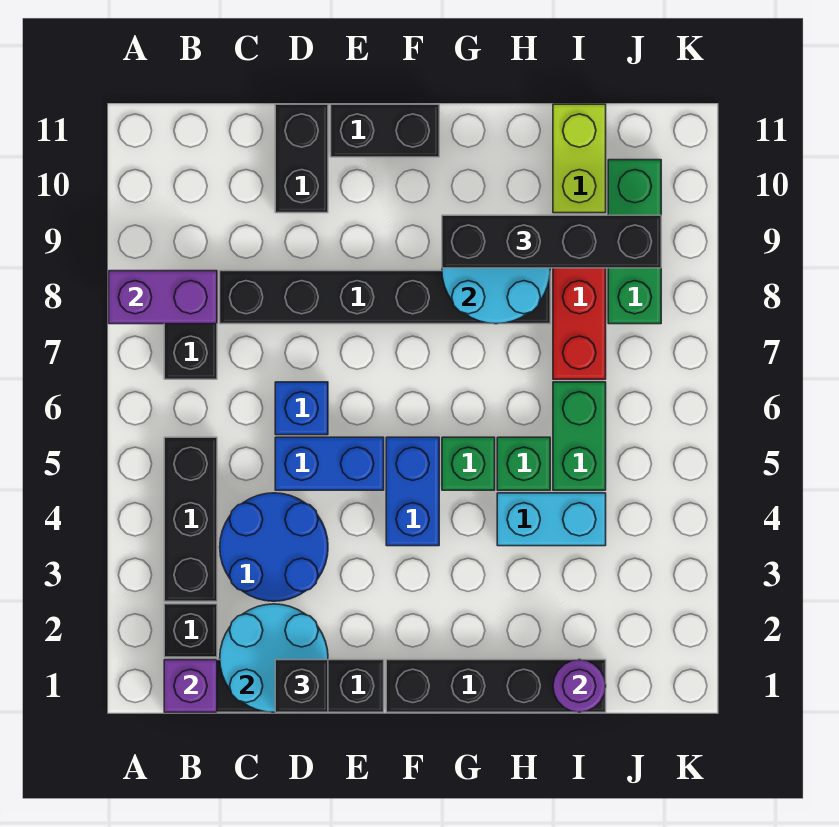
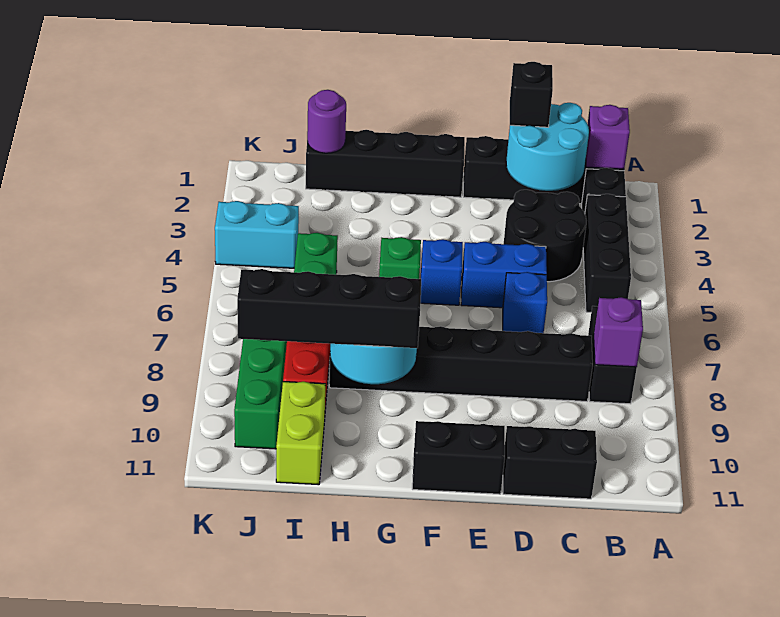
purple 1x2 brick [109,271,217,324] -> purple 1x1 brick [594,297,643,367]
blue 2x2 round brick [220,493,328,601] -> black 2x2 round brick [504,190,586,282]
black 1x2 brick [275,104,328,213] -> black 1x2 brick turned to [503,426,597,499]
blue 1x2 brick [386,437,439,546] -> blue 1x1 brick [421,239,463,305]
cyan 1x2 brick [497,493,606,546] -> cyan 1x2 brick moved to [215,201,299,268]
green 1x1 brick [497,437,550,490] -> none

